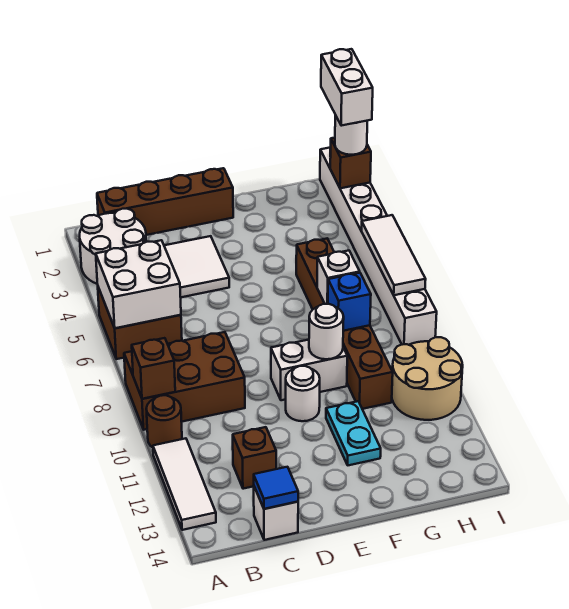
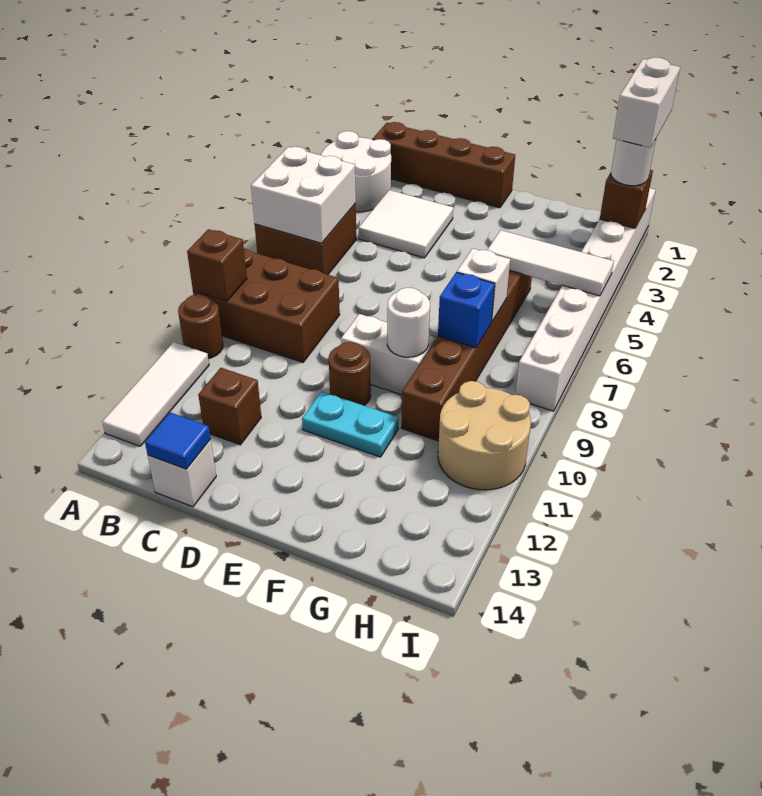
white 1x1 round brick [286,366,320,421] -> brown 1x1 round brick [329,342,371,406]
cyan 1x2 plate [326,401,381,465] -> cyan 1x2 plate turned to [302,392,399,457]
white 1x3 tile [362,215,426,295] -> white 1x3 tile turned to [487,230,614,296]

